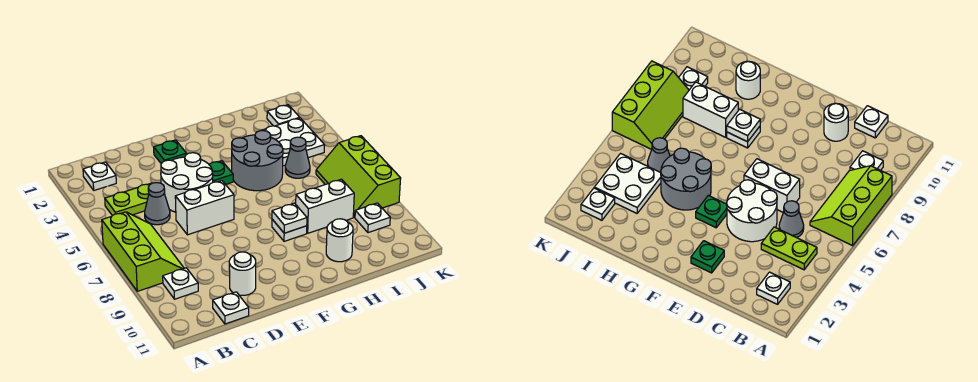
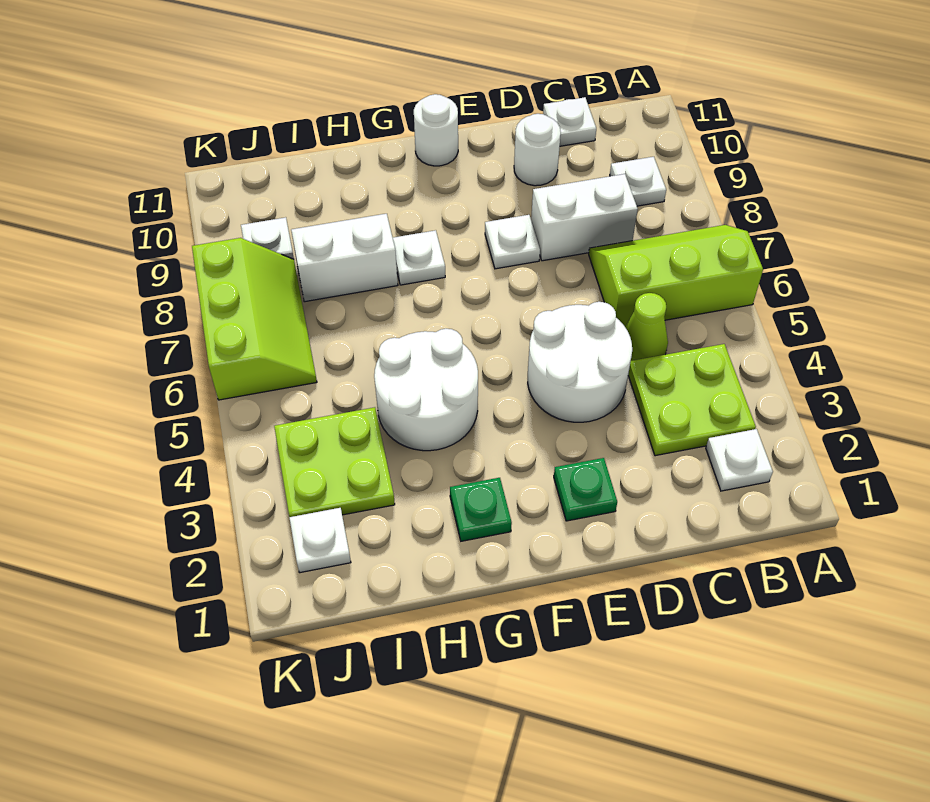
lime 2x3 slope [102,212,184,291] -> lime 2x3 slope turned to [589,225,763,326]
lime 1x2 plate [105,183,152,216] -> lime 2x2 plate [628,344,756,456]
grey 1x1 cone [145,183,170,225] -> lime 1x1 cone [625,293,668,361]
white 1x2 brick [175,181,234,235] -> white 1x2 brick moved to [531,174,638,261]
green 1x1 plate [209,161,233,184] -> green 1x1 plate moved to [450,478,512,541]
grey 2x2 round brick [232,131,283,191] -> white 2x2 round brick [374,329,478,451]
white 1x1 plate [272,203,307,233] -> white 1x1 plate moved to [485,215,540,269]
white 1x1 round brick [326,219,353,262] -> white 1x1 round brick moved to [414,94,458,166]
white 2x2 plate [261,118,325,166] -> lime 2x2 plate [274,407,395,517]
grey 1x1 cone [285,137,310,178] -> none

